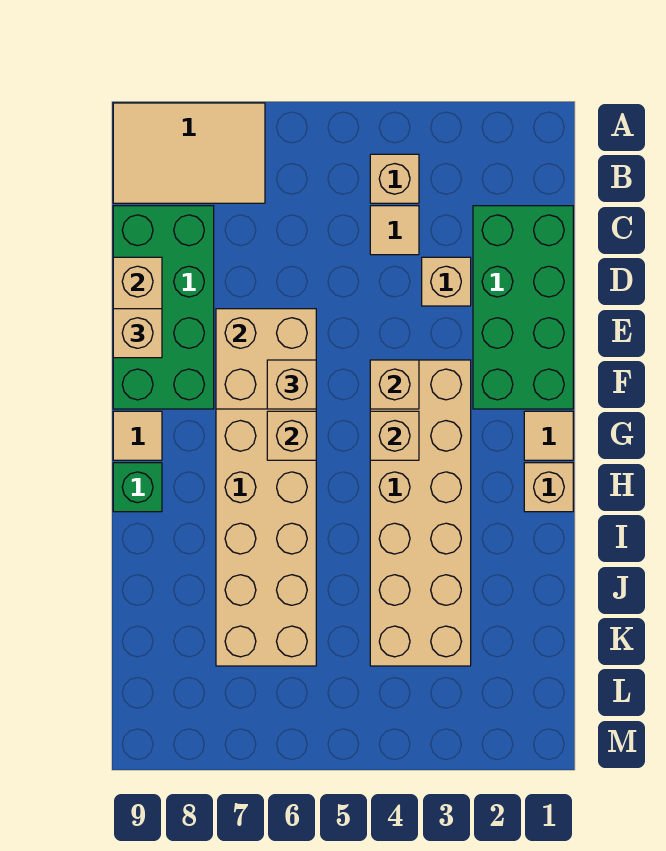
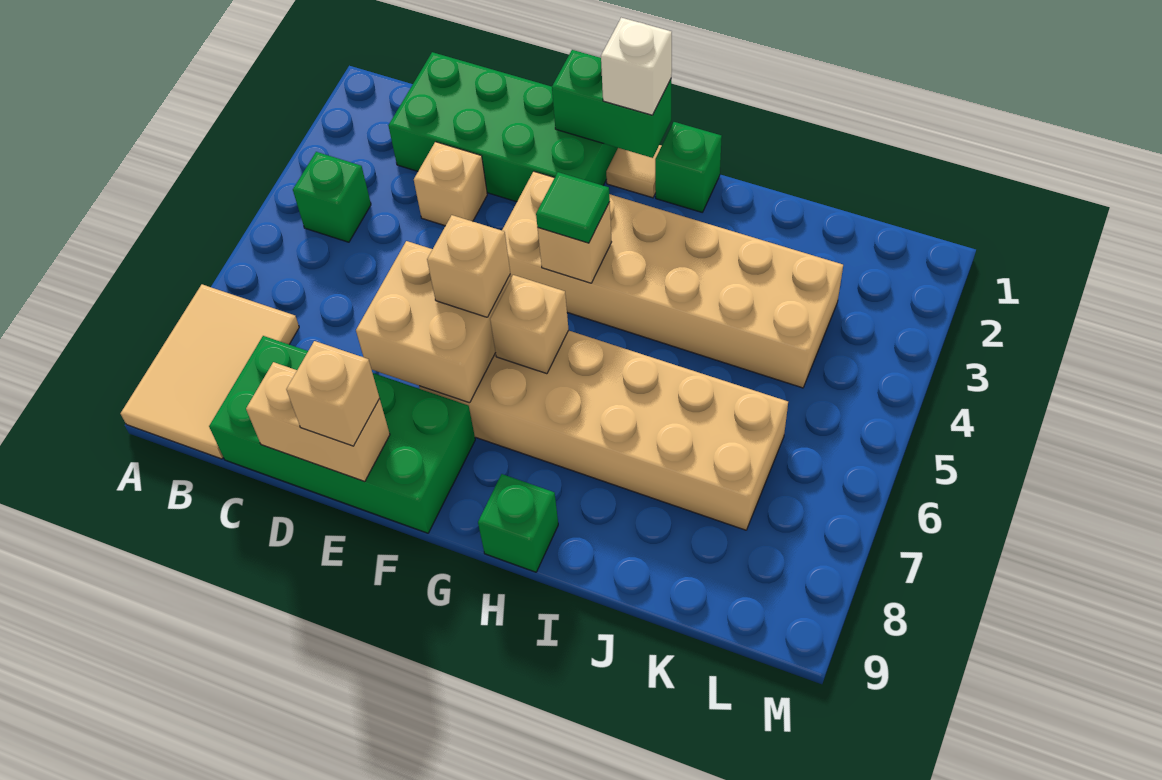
tan 1x1 brick [370,154,419,203] -> green 1x1 brick [293,152,371,242]
tan 1x1 tile [370,206,419,255] -> none
none -> green 1x2 brick [552,50,671,158]
tan 1x1 brick [370,360,419,409] -> none
none -> white 1x1 brick [601,18,672,115]
none -> green 1x1 tile [536,172,610,243]
tan 1x1 tile [113,411,162,460] -> none
tan 1x1 brick [524,463,573,512] -> green 1x1 brick [655,122,722,212]

